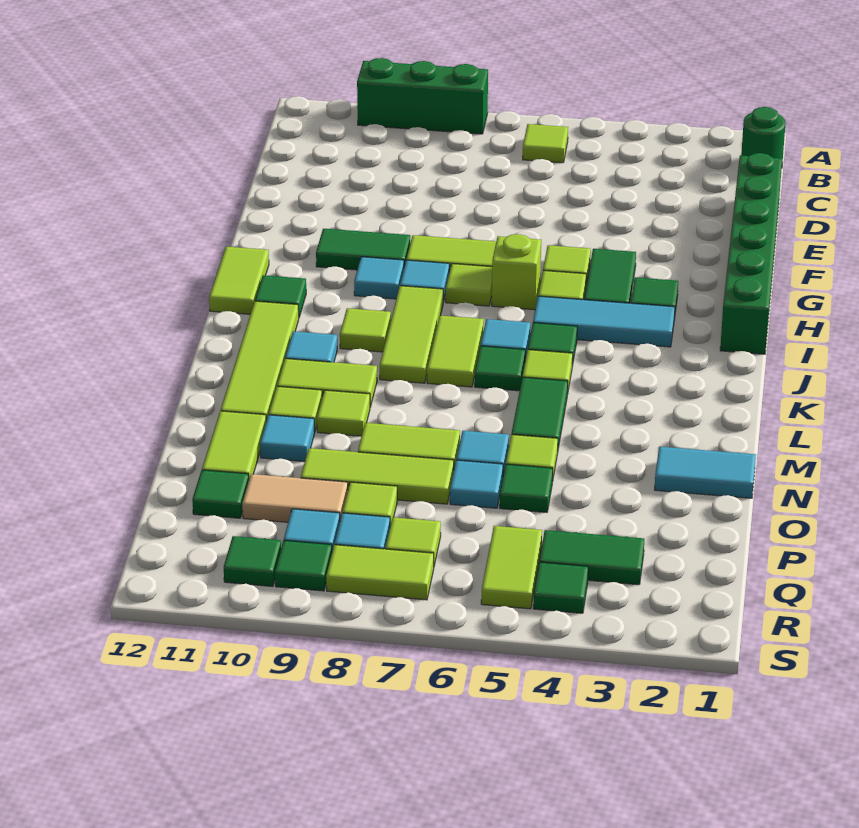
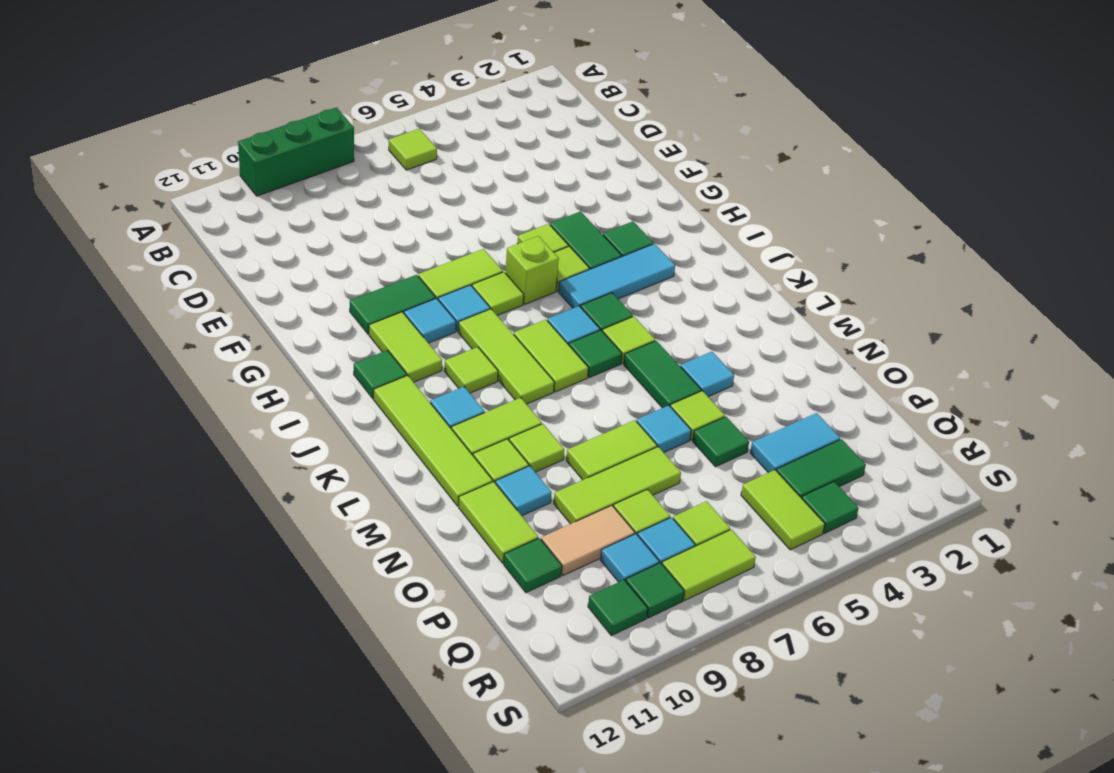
green 1x1 round brick [741,107,785,163] -> none
green 1x6 brick [720,153,782,354] -> none
lime 1x2 tile [209,247,269,314] -> lime 1x2 tile moved to [369,312,442,382]
cyan 1x2 tile [655,447,756,498] -> cyan 1x2 tile moved to [750,413,840,473]
cyan 1x1 tile [450,460,503,508] -> cyan 1x1 tile moved to [681,352,734,397]

